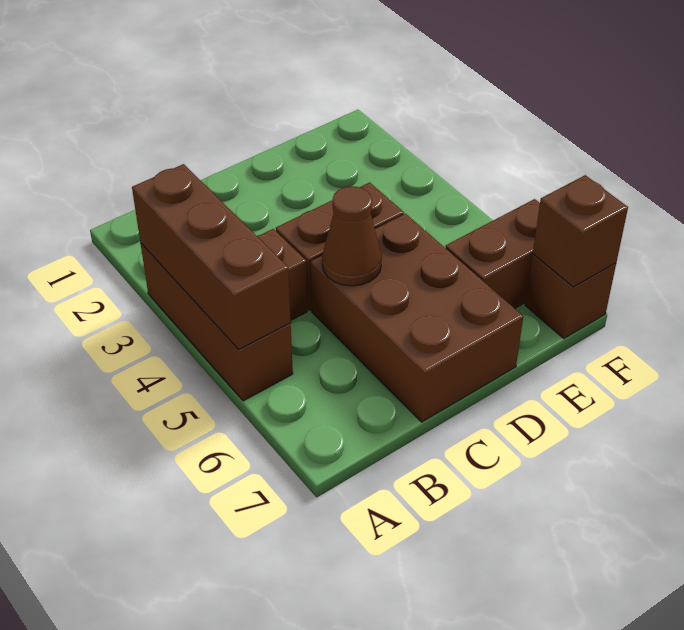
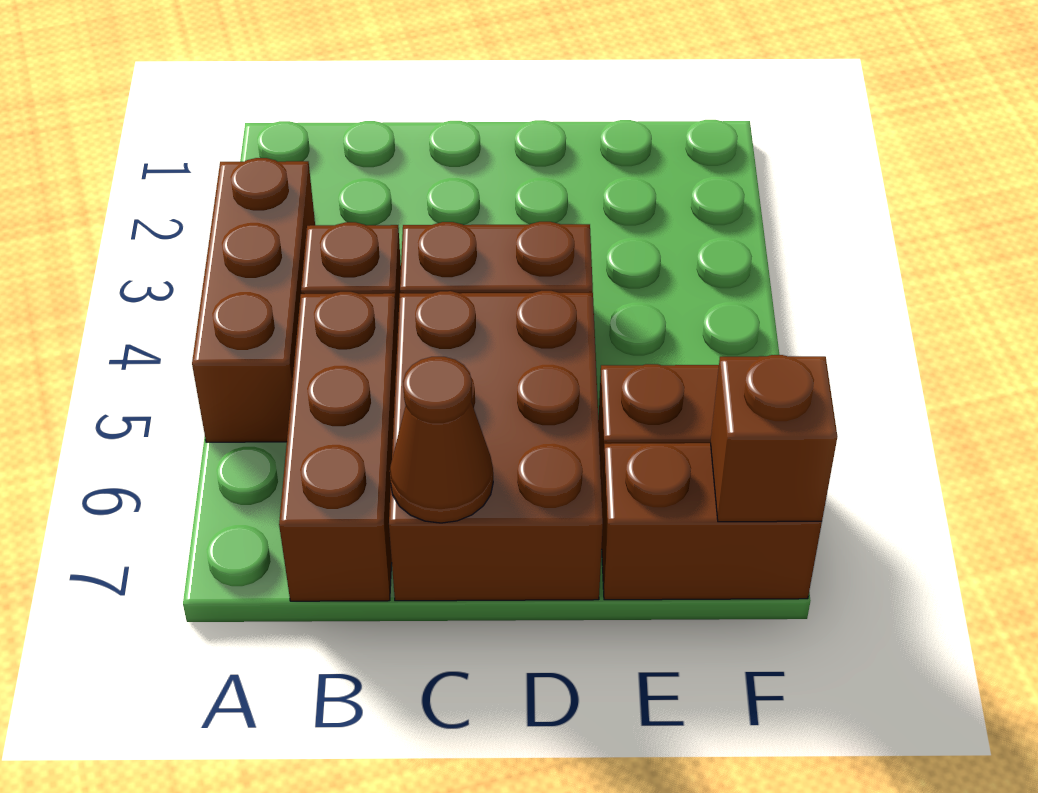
brown 1x3 brick [132,164,291,350] -> brown 1x3 brick moved to [279,292,398,601]
brown 1x1 cone [322,186,382,286] -> brown 1x1 cone moved to [390,357,493,523]
brown 1x1 brick [525,255,616,339] -> brown 1x2 brick [602,443,822,600]

